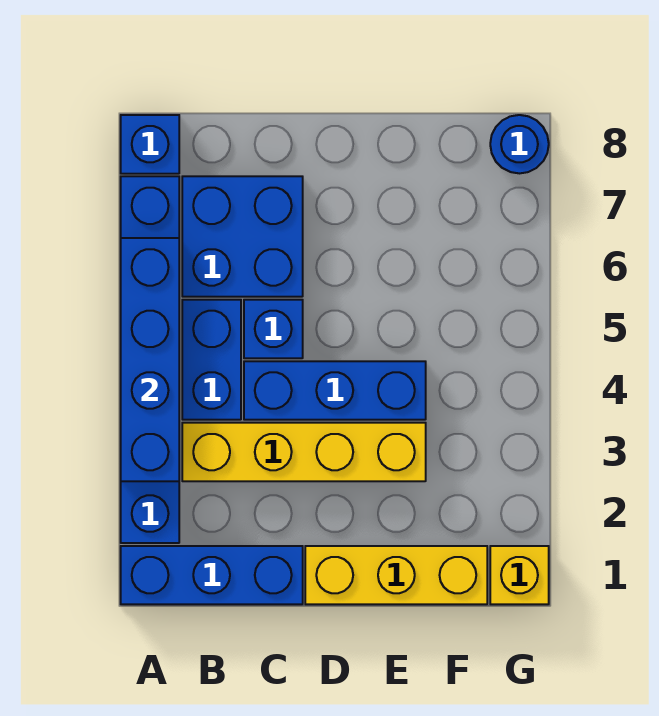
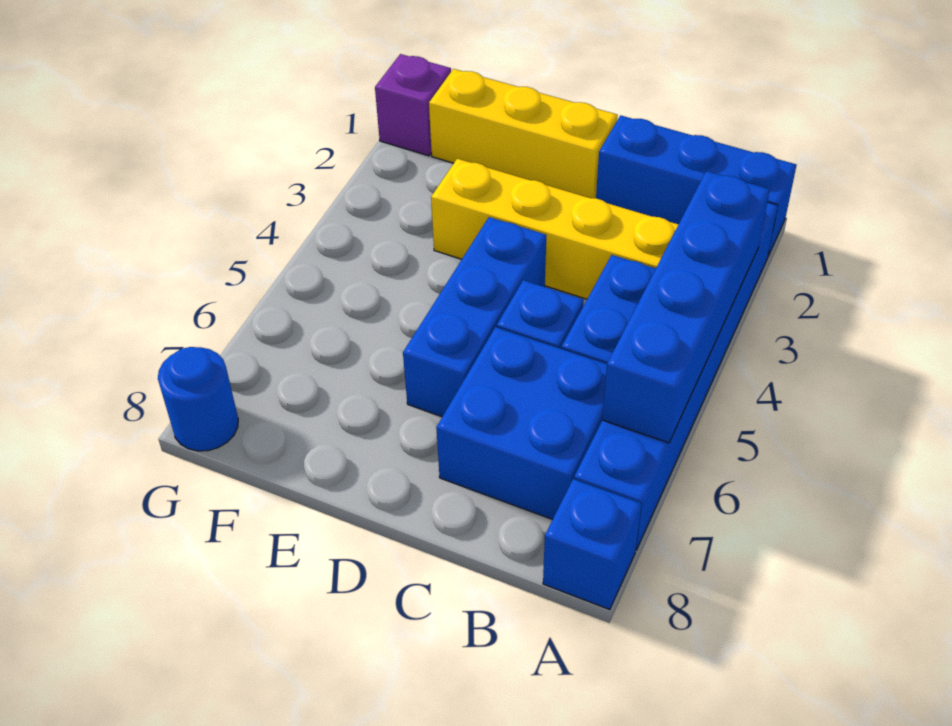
blue 1x3 brick [244,361,426,420] -> blue 1x3 brick turned to [403,217,546,417]
yellow 1x1 brick [490,546,549,604] -> purple 1x1 brick [375,54,451,156]

